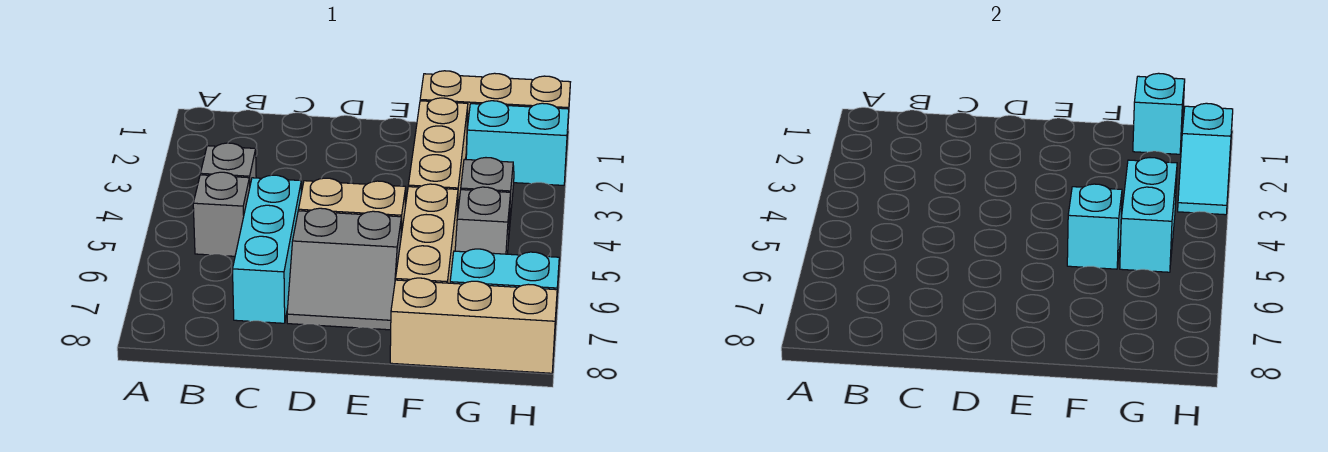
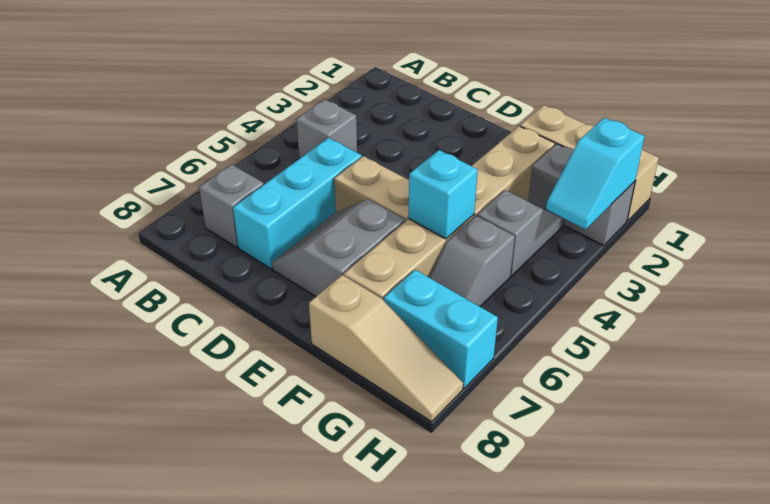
grey 1x1 brick [193,172,250,256] -> grey 1x1 brick moved to [199,164,264,248]
grey 2x2 slope [287,208,401,330] -> grey 2x2 slope turned to [272,199,405,296]
tan 1x3 brick [390,278,557,373] -> tan 1x3 slope [309,275,463,422]
cyan 1x1 brick [1133,73,1185,154] -> none
cyan 1x2 brick [466,101,569,185] -> grey 1x2 brick [528,144,635,246]
cyan 1x2 brick [1120,158,1177,272] -> none

